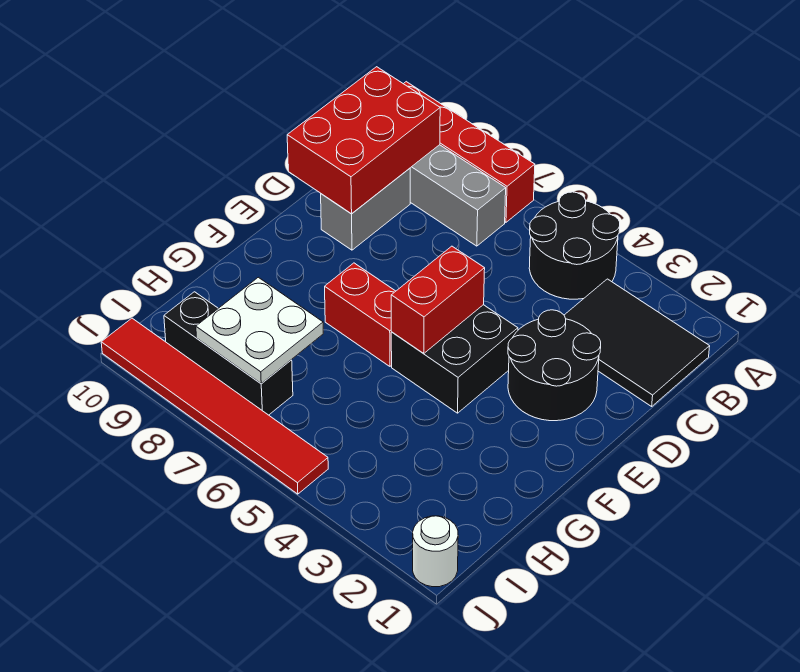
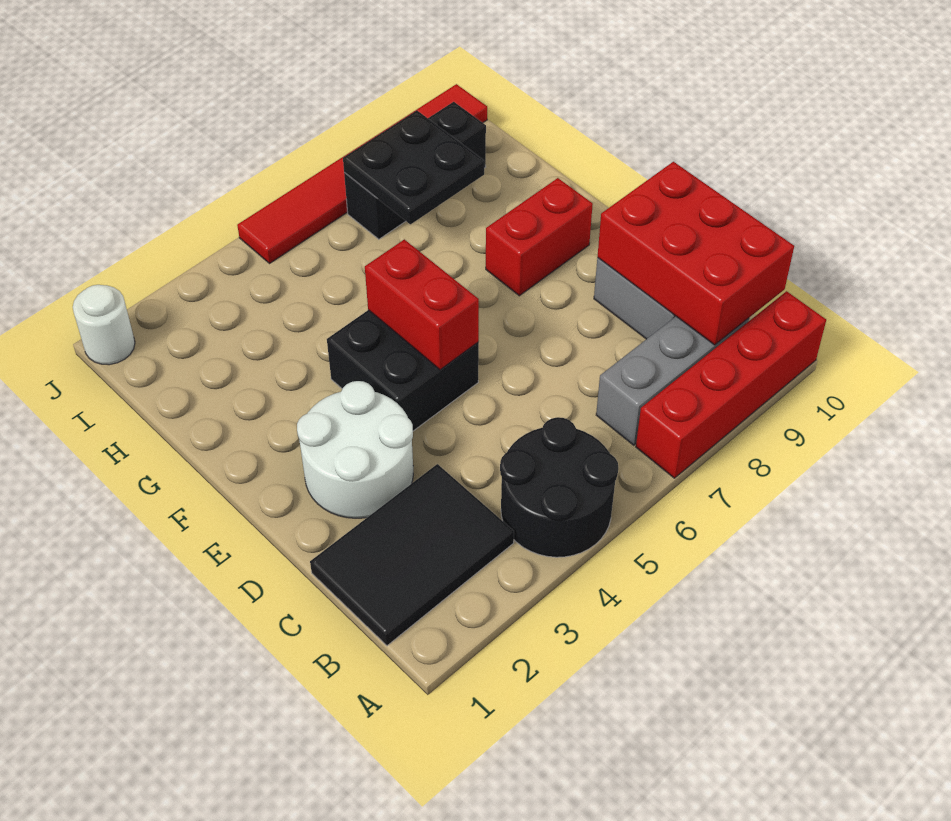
black 2x2 round brick [508,310,601,421] -> white 2x2 round brick [297,381,413,518]
red 1x2 brick [325,263,396,366] -> red 1x2 brick moved to [486,178,593,296]
white 2x2 plate [196,277,323,384] -> black 2x2 plate [343,110,484,224]

